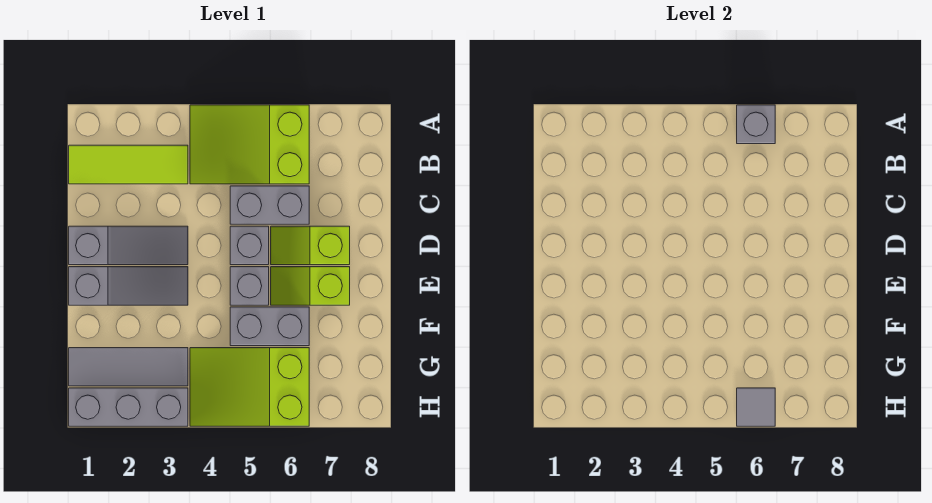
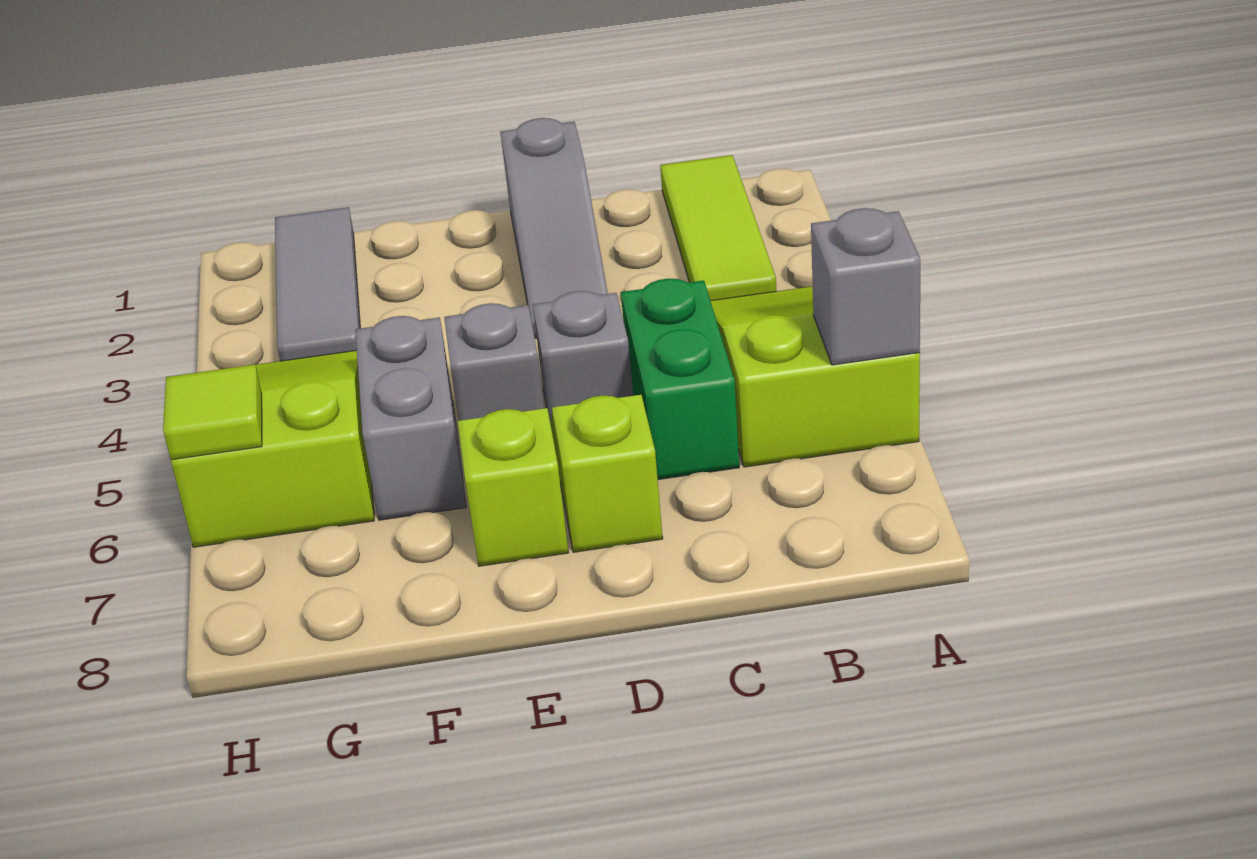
grey 1x2 brick [230,186,309,224] -> green 1x2 brick [621,279,739,480]
grey 1x3 slope [69,267,188,305] -> none
grey 1x3 brick [69,388,188,426] -> none
grey 1x1 tile [737,388,775,426] -> lime 1x1 tile [163,364,262,460]

